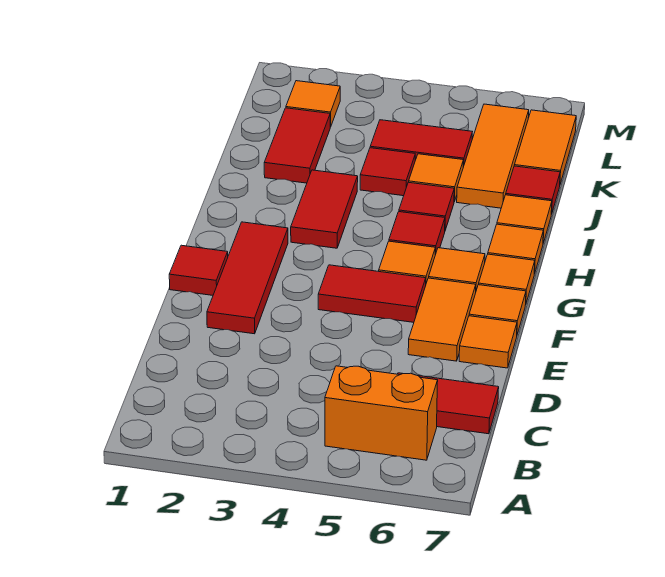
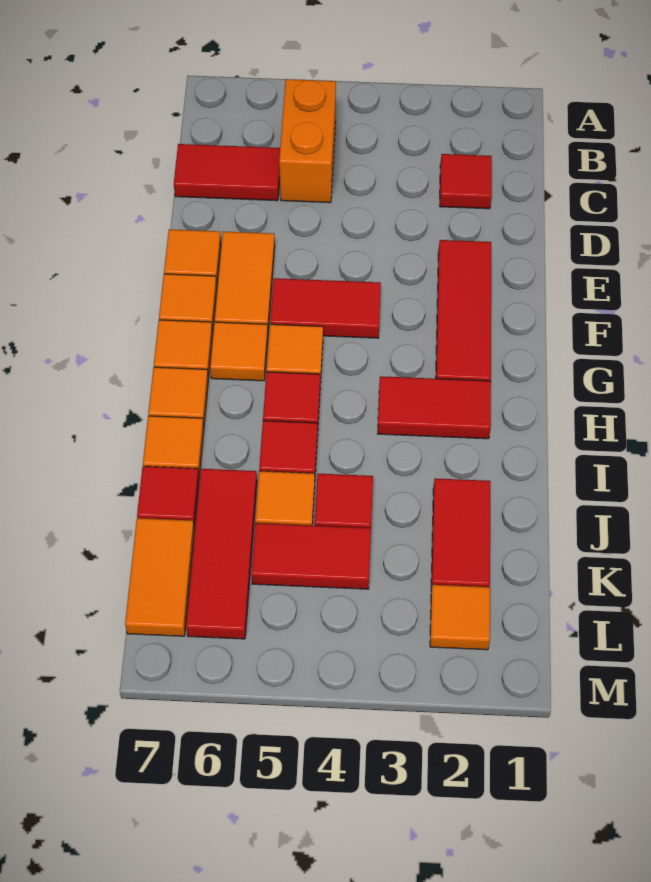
orange 1x2 brick [325,366,438,460] -> orange 1x2 brick turned to [279,79,336,203]
red 1x1 tile [169,245,228,295] -> red 1x1 tile moved to [440,154,492,209]
red 1x2 tile [291,170,358,248] -> red 1x2 tile turned to [378,376,491,439]
orange 1x3 tile [457,104,529,208] -> red 1x3 tile [186,469,257,639]

